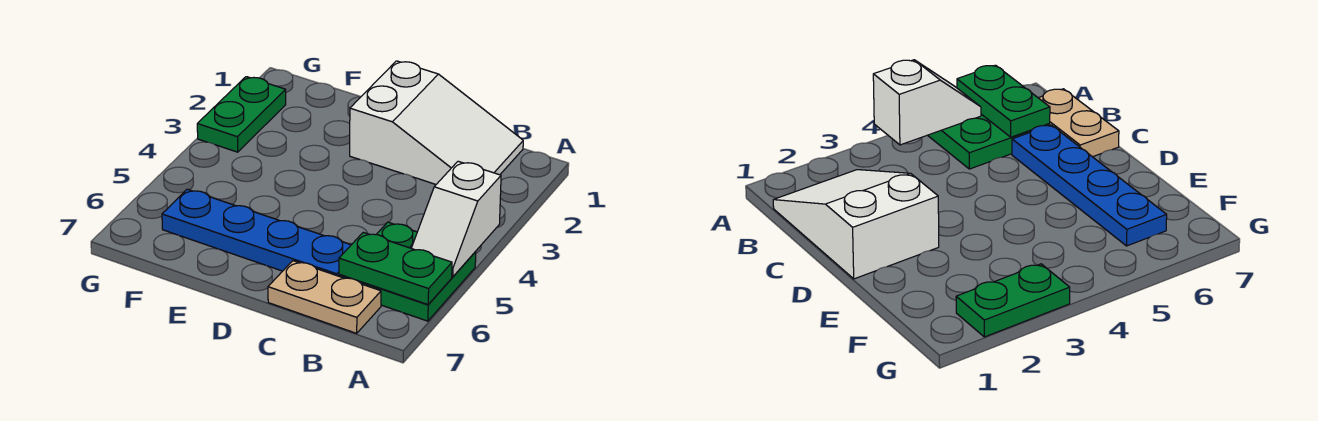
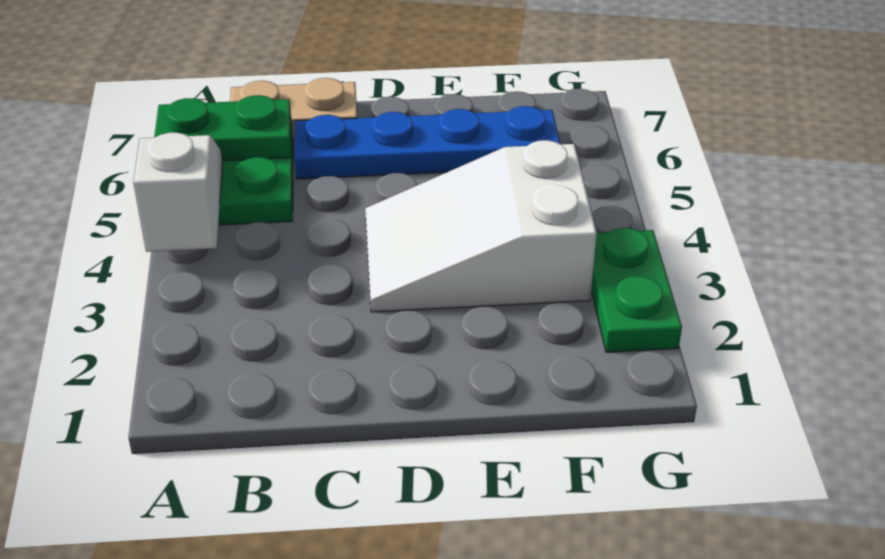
white 2x3 slope [350,61,523,184] -> white 2x3 slope moved to [365,140,597,312]

